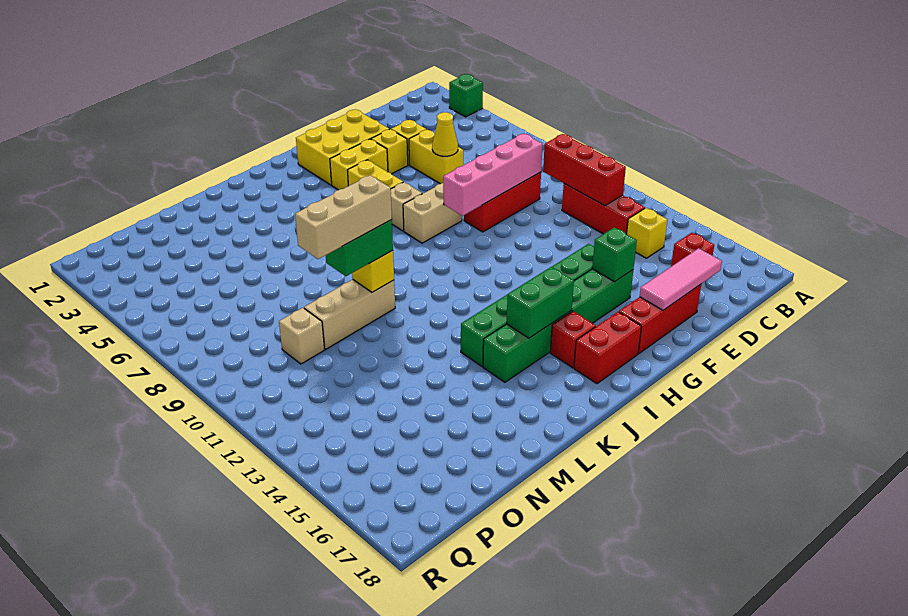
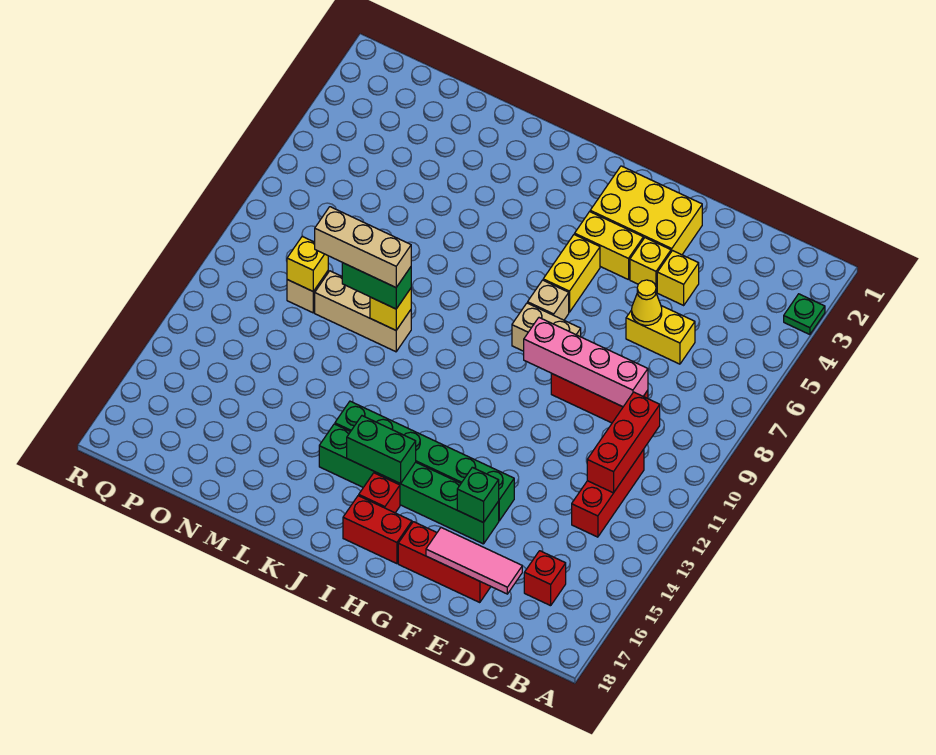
green 1x1 brick [449,74,483,117] -> green 1x1 plate [784,294,825,335]
yellow 1x1 brick [627,208,667,258] -> yellow 1x1 brick moved to [287,236,328,291]
yellow 1x2 brick [409,130,463,184] -> yellow 1x2 brick turned to [626,306,695,364]

